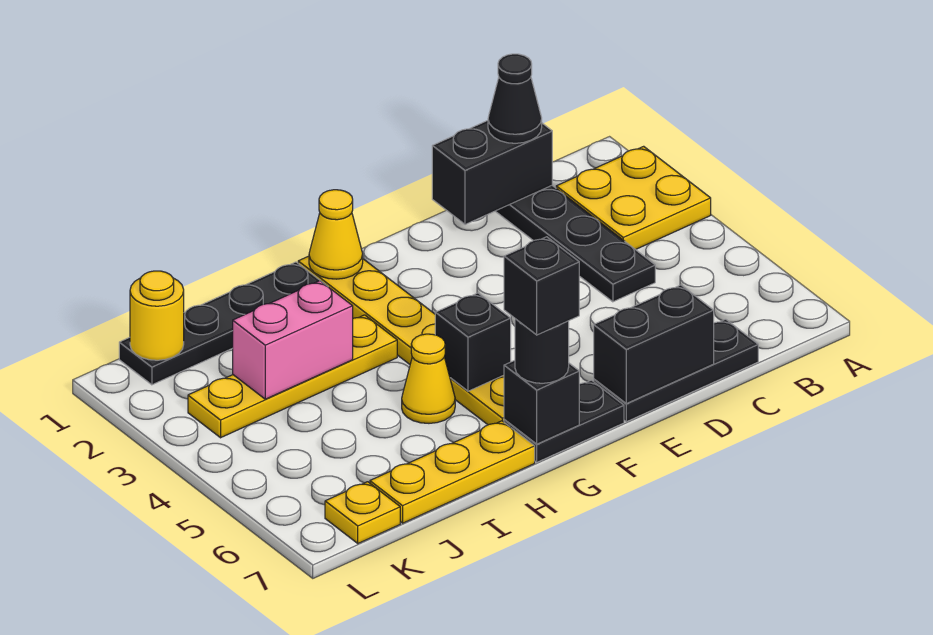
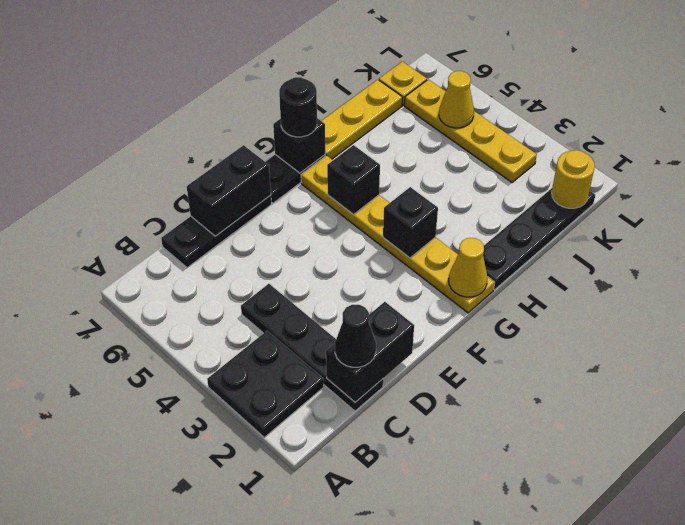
yellow 2x2 plate [556,146,711,250] -> black 2x2 plate [207,331,324,437]
black 1x1 brick [504,237,579,335] -> black 1x1 brick moved to [383,187,438,258]
yellow 1x4 plate [188,315,397,438] -> yellow 1x4 plate turned to [404,79,537,182]
yellow 1x1 cone [402,334,455,423] -> yellow 1x1 cone moved to [439,71,474,128]
pink 1x2 brick [233,281,353,399] -> none

